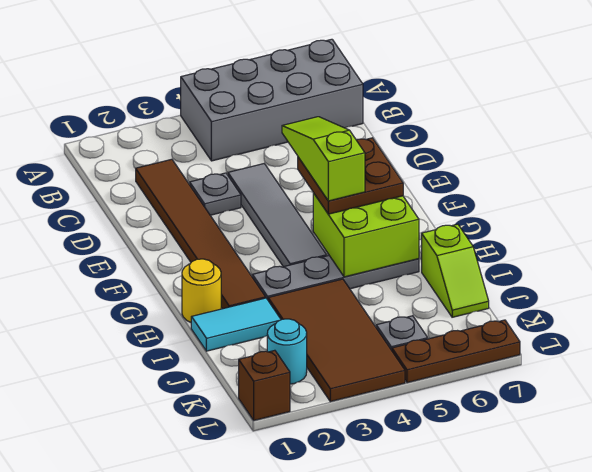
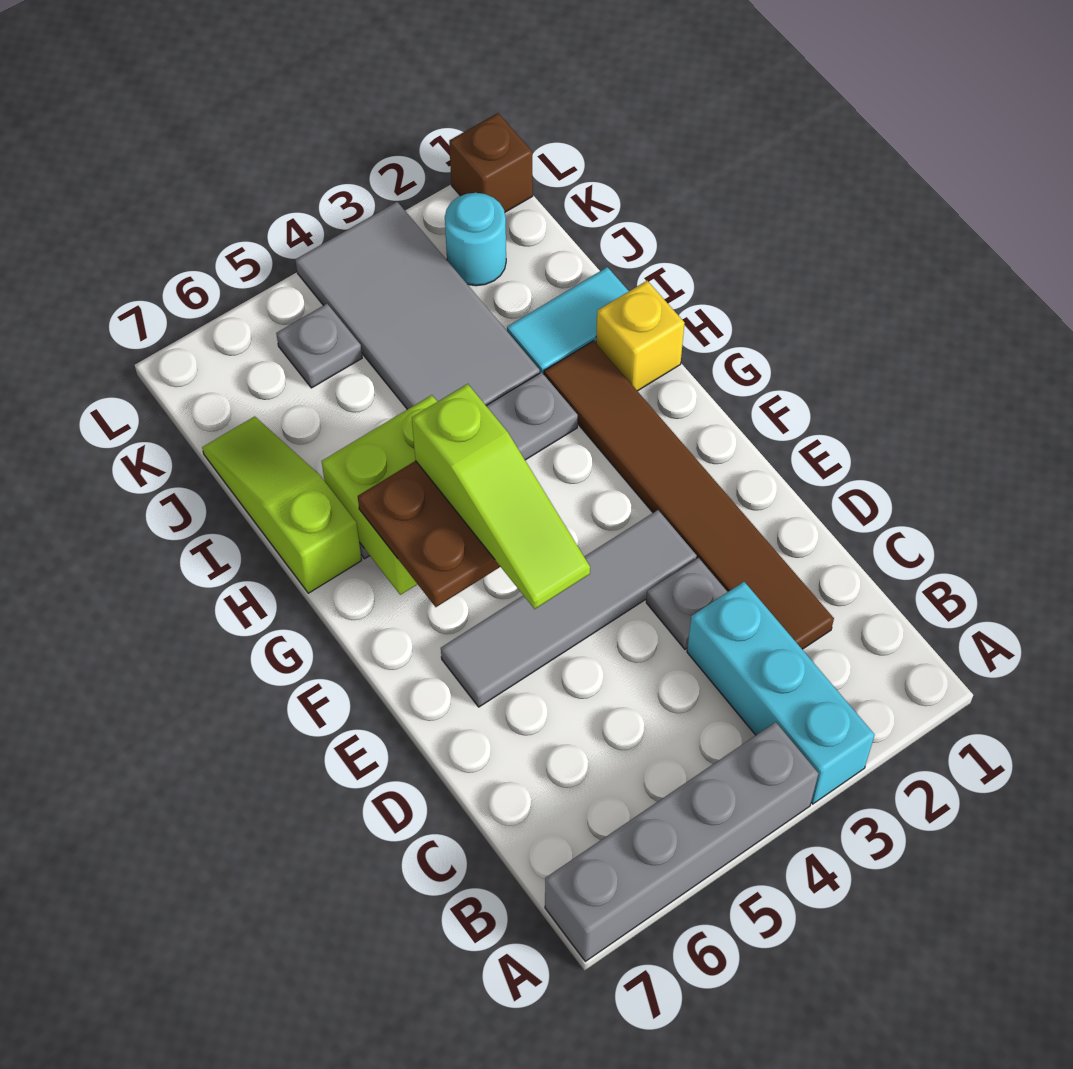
none -> cyan 1x3 brick [687,582,875,804]
grey 2x4 brick [181,39,363,161] -> grey 1x4 brick [545,722,818,961]
grey 1x4 tile [228,164,327,267] -> grey 1x4 tile turned to [441,510,697,707]
yellow 1x1 round brick [182,259,221,322] -> yellow 1x1 brick [596,281,684,391]
brown 2x4 tile [268,279,405,402] -> grey 2x4 tile [295,202,540,409]
lime 1x2 slope [422,224,489,317] -> lime 1x3 slope [202,416,362,593]
brown 1x3 plate [392,320,520,383] -> none

